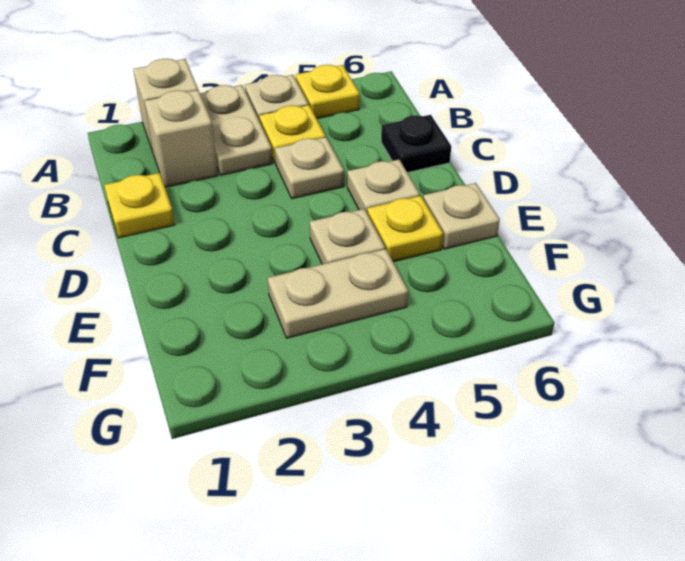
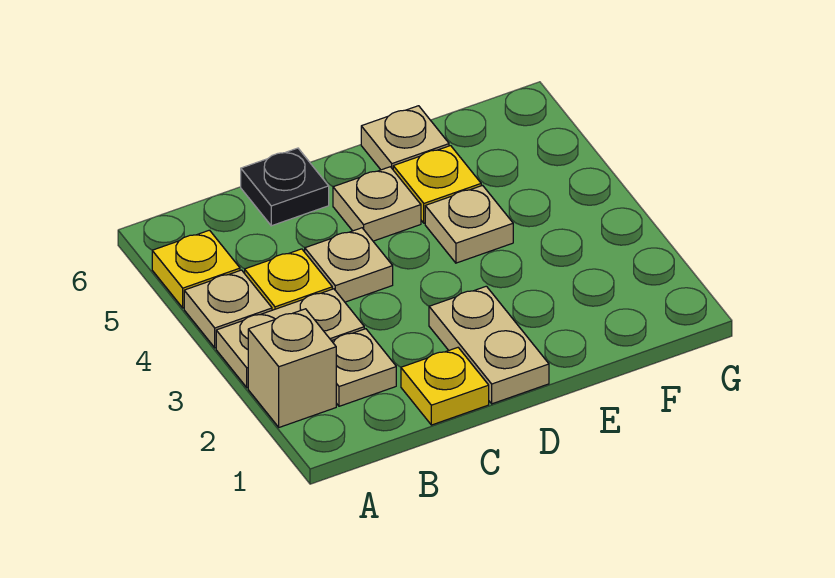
tan 1x1 brick [145,90,218,187] -> tan 1x1 plate [332,329,396,406]
tan 1x2 plate [268,249,408,338] -> tan 1x2 plate moved to [429,286,549,404]

